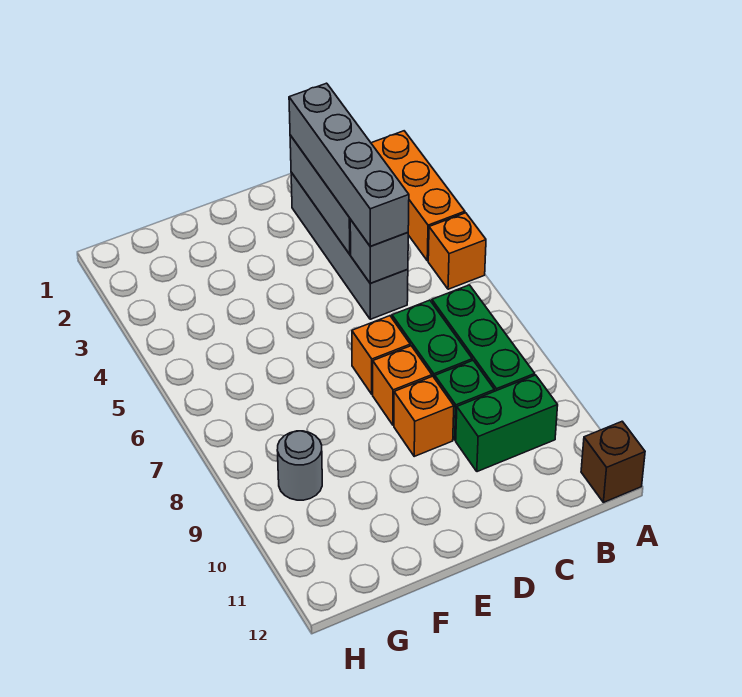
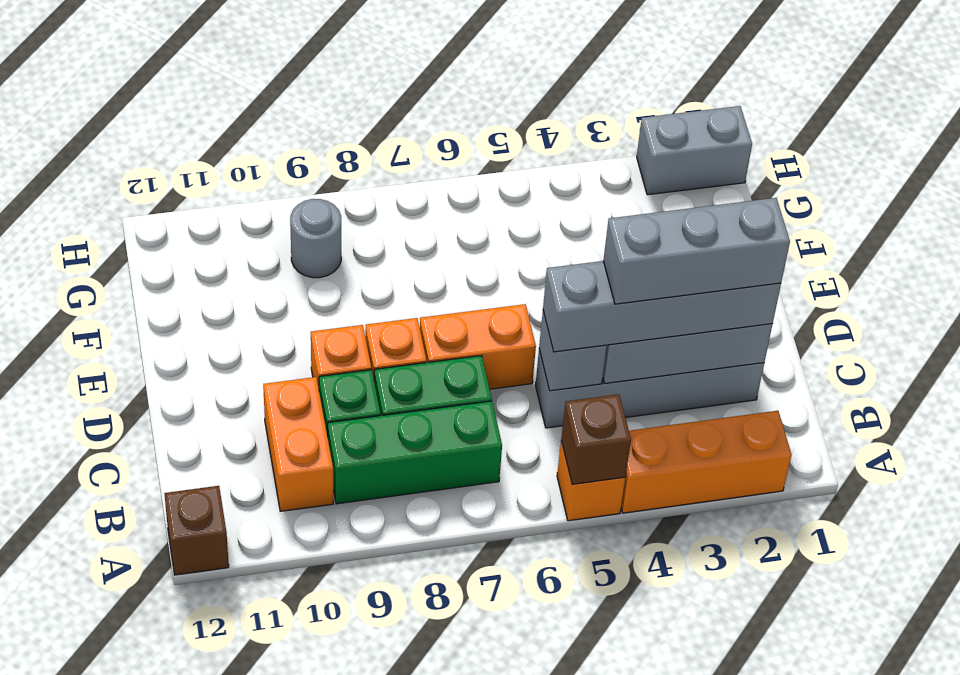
none -> brown 1x1 brick [561,394,631,484]
green 1x2 brick [456,375,558,472] -> orange 1x2 brick [263,377,333,511]
none -> grey 1x3 brick [603,198,790,304]
orange 1x1 brick [352,316,410,394] -> orange 1x2 brick [420,304,536,389]
none -> grey 1x2 brick [637,106,752,195]

